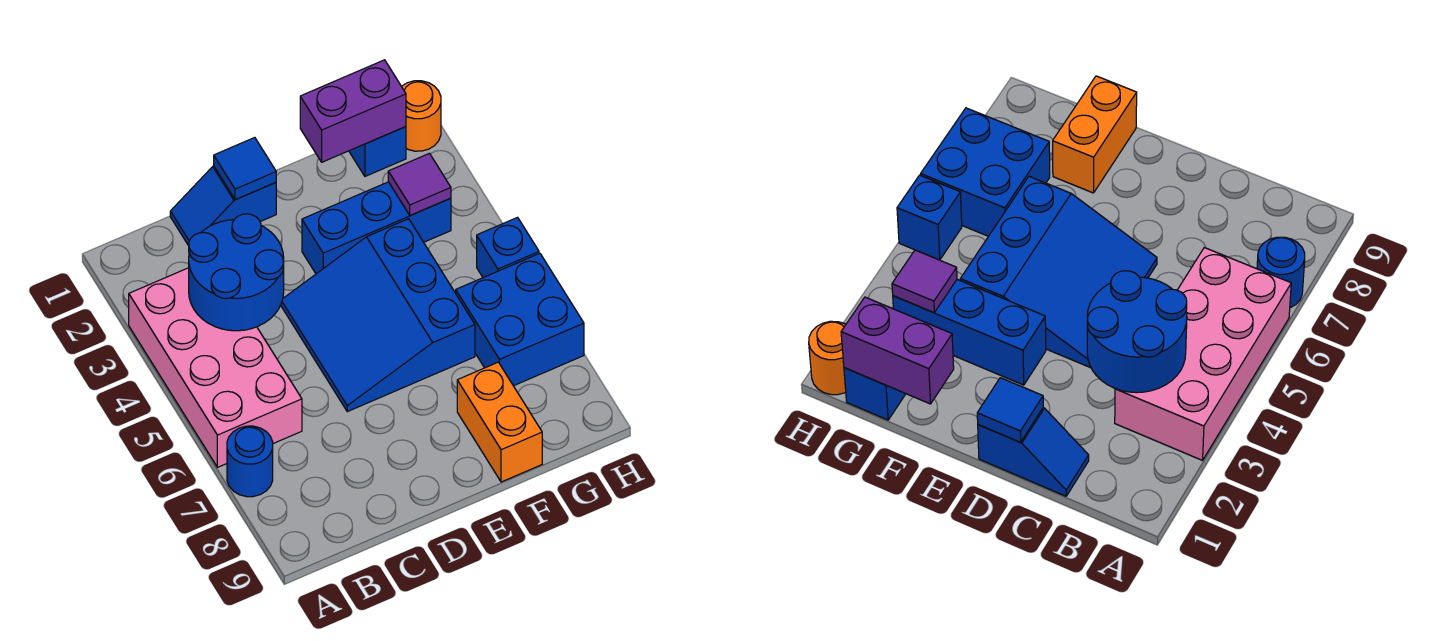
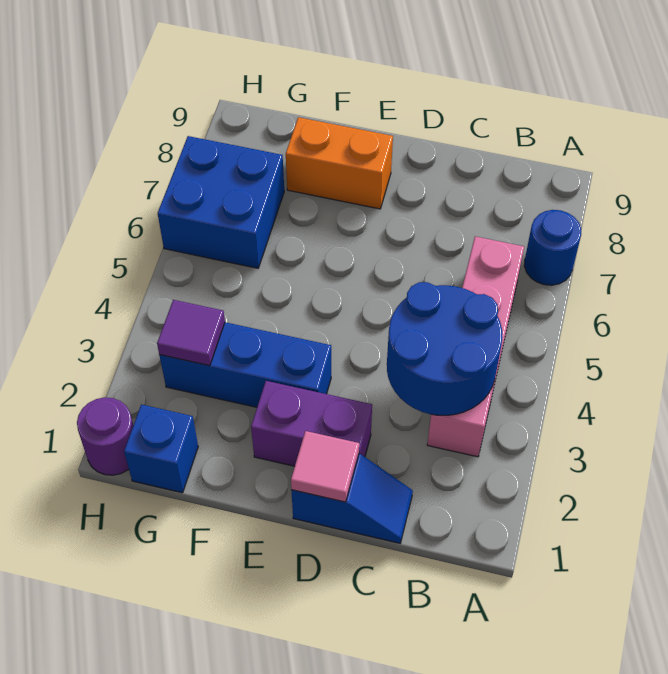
pink 2x4 brick [129,268,302,467] -> pink 1x4 brick [427,236,524,457]
blue 1x1 tile [214,138,276,200] -> pink 1x1 tile [291,431,359,502]
blue 3x3 slope [281,219,475,412] -> none
purple 1x2 brick [300,60,406,162] -> purple 1x2 brick moved to [251,381,372,466]
orange 1x2 brick [457,362,542,482] -> orange 1x2 brick turned to [286,117,393,209]
orange 1x1 round brick [401,81,441,151] -> purple 1x1 round brick [77,397,133,475]
blue 1x1 brick [477,218,539,278] -> none

